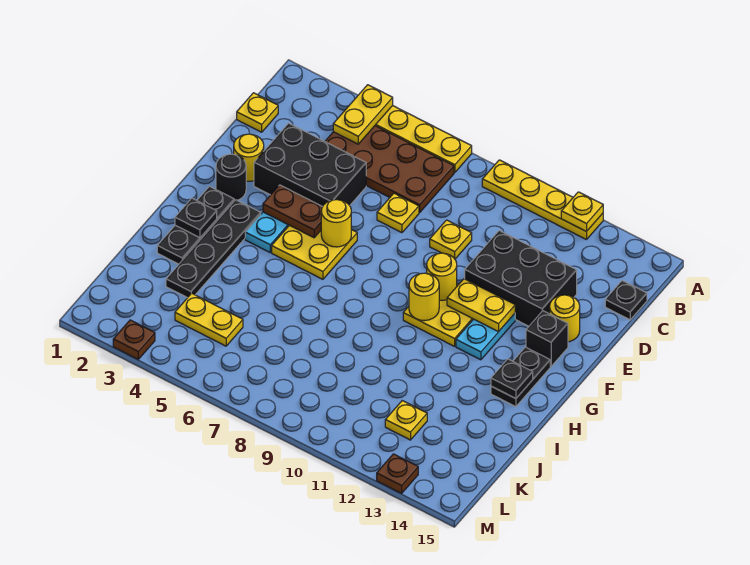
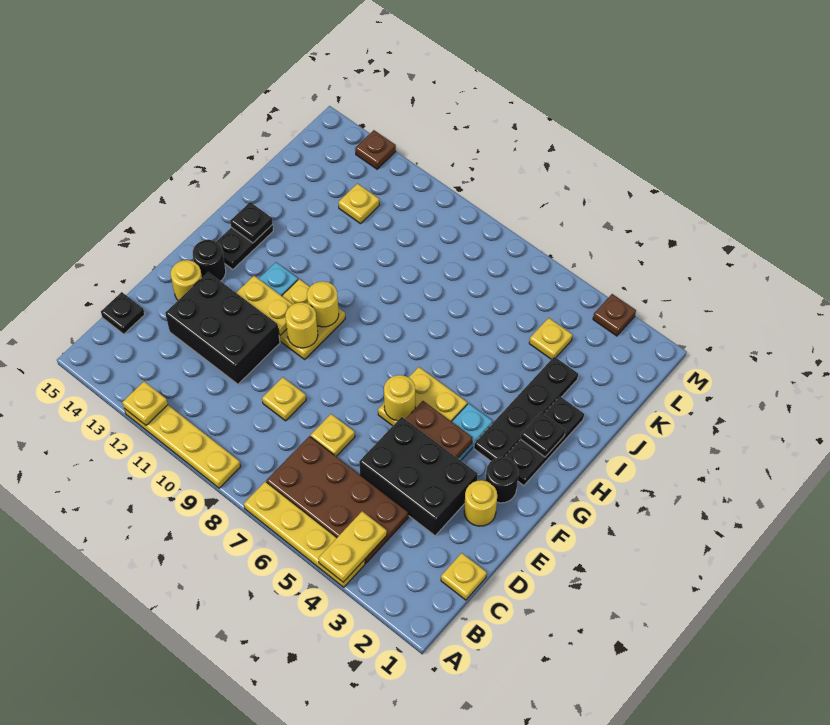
black 1x1 brick [526,311,568,366] -> black 1x1 round brick [193,240,226,281]
yellow 1x2 plate [175,293,243,346] -> yellow 1x1 plate [529,318,572,359]

